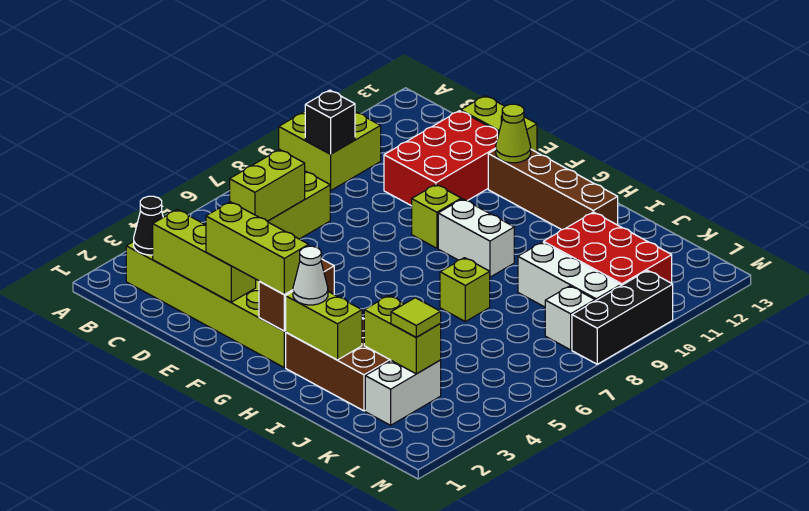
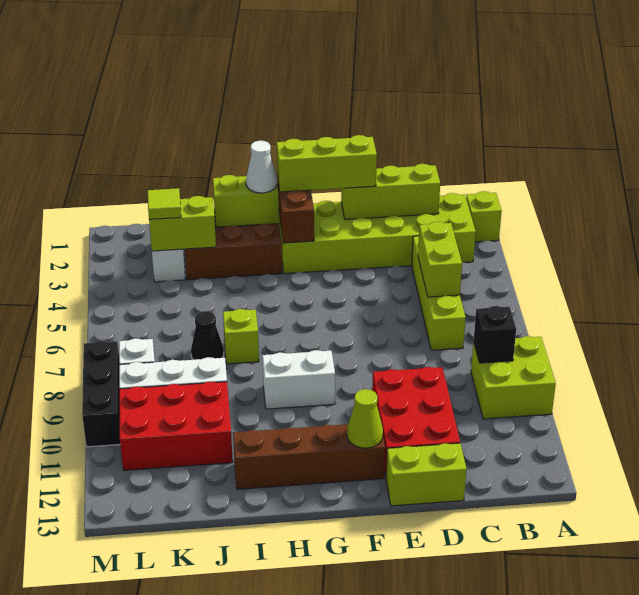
black 1x1 cone [134,196,163,255] -> black 1x1 cone moved to [191,311,224,360]
lime 1x1 brick [412,185,461,248] -> lime 1x1 brick moved to [466,191,502,242]

